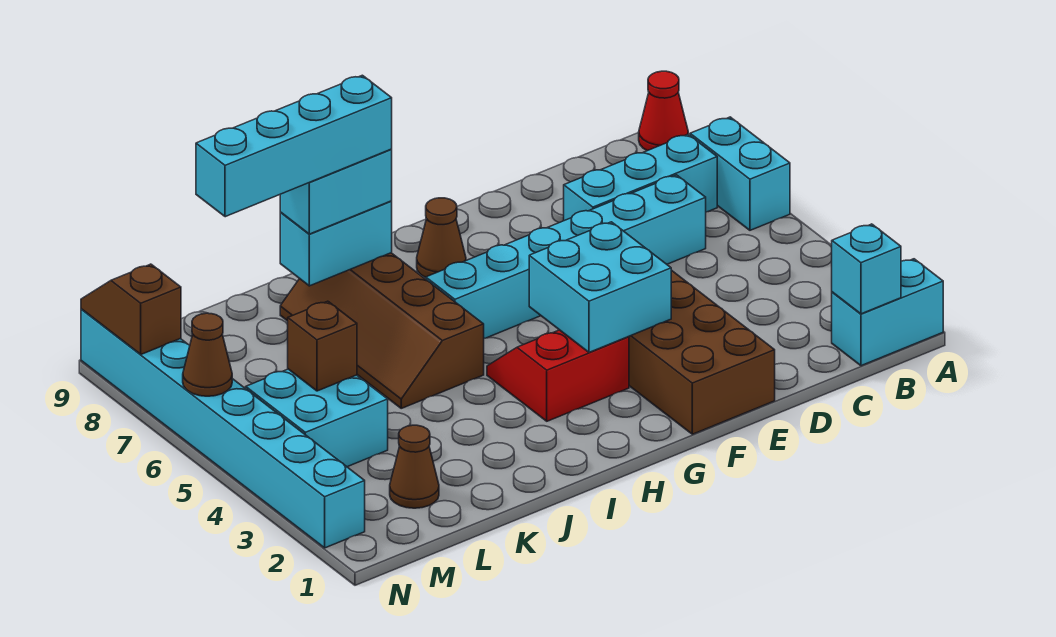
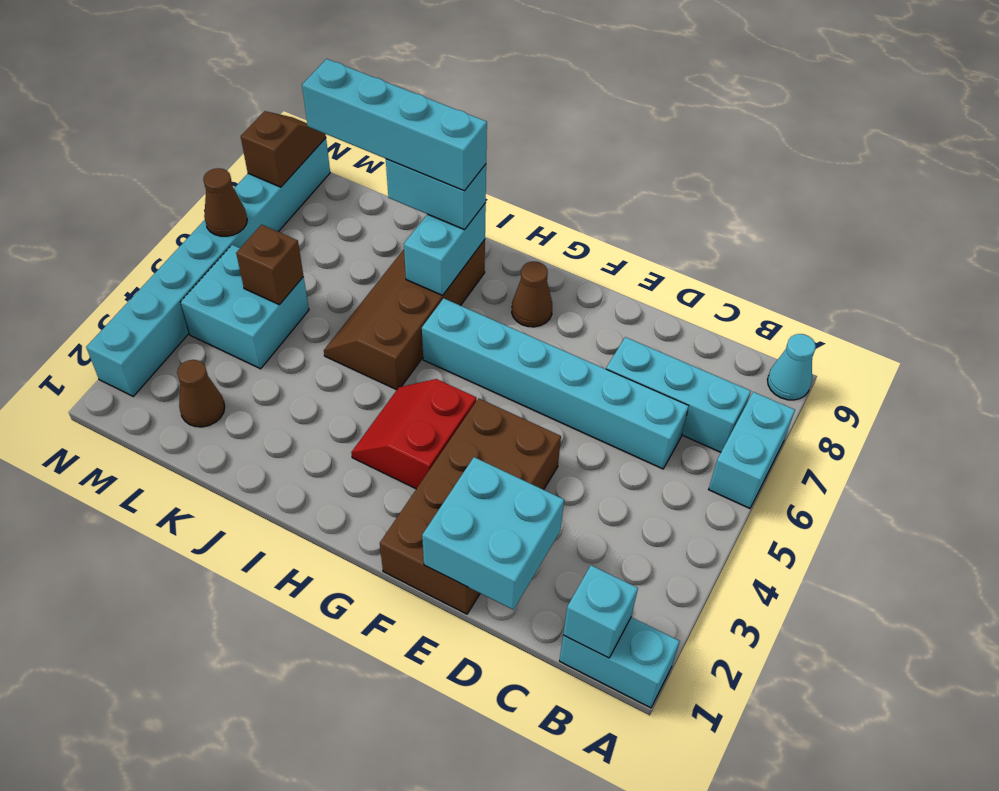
red 1x1 cone [639,71,688,151] -> cyan 1x1 cone [767,334,816,400]
cyan 2x2 brick [529,222,671,352] -> cyan 2x2 brick moved to [422,457,564,610]
red 2x2 slope [487,330,629,421] -> red 2x2 slope turned to [351,379,476,489]
cyan 1x2 brick [280,201,392,286] -> cyan 1x2 brick turned to [404,203,486,295]

